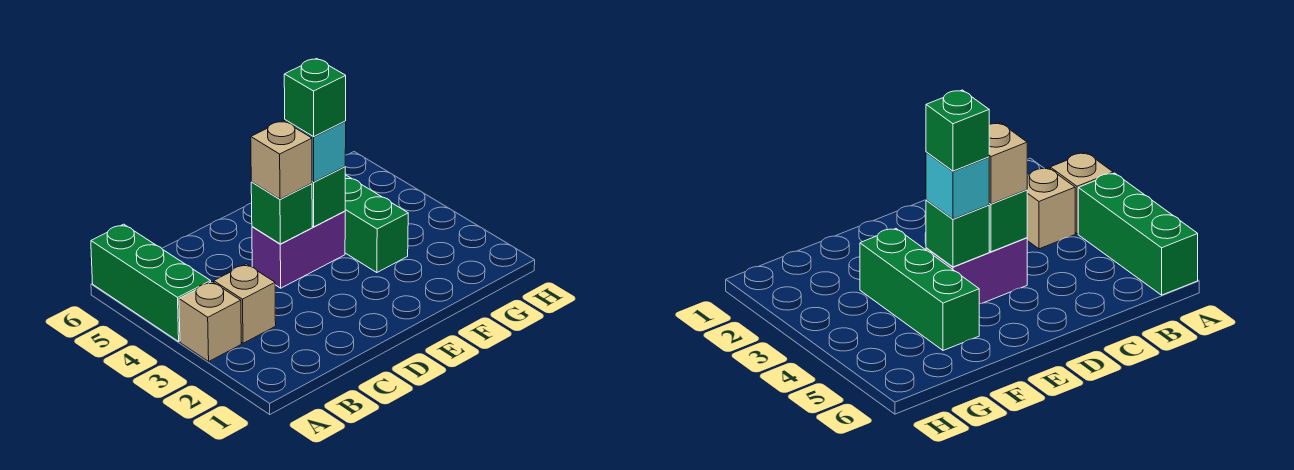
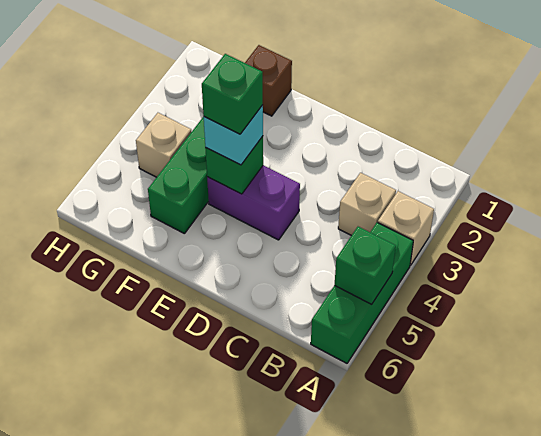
green 1x1 brick [251,182,312,244] -> green 1x1 brick moved to [335,227,396,304]
tan 1x1 brick [251,121,312,199] -> tan 1x1 brick moved to [136,113,191,177]
none -> brown 1x1 brick [245,45,292,116]

